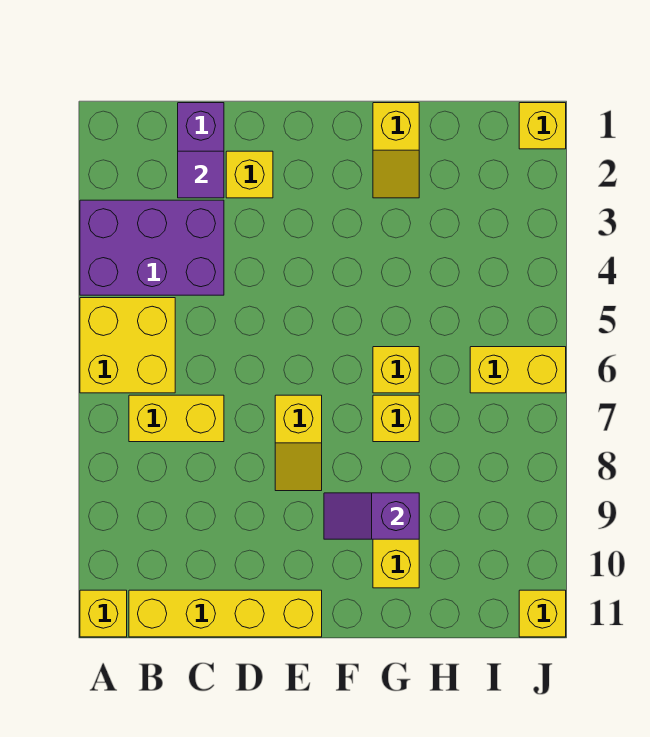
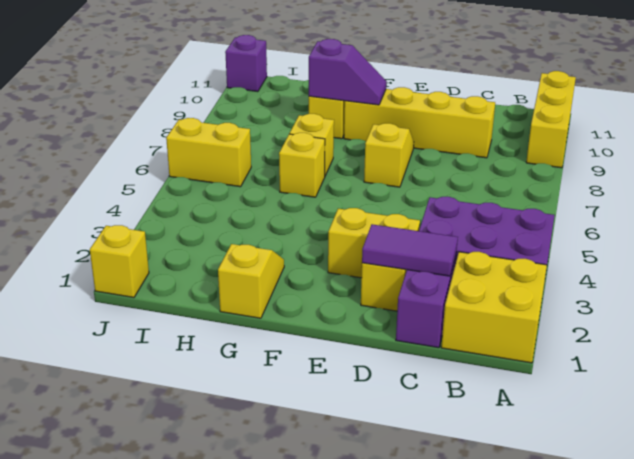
yellow 2x2 brick [80,298,175,393] -> yellow 2x2 brick moved to [441,252,547,363]
yellow 1x1 brick [80,590,127,637] -> yellow 1x3 brick [526,71,576,168]
yellow 1x2 brick [129,395,224,442] -> yellow 1x2 brick moved to [328,208,420,278]
yellow 1x4 brick [129,590,322,637] -> yellow 1x4 brick moved to [344,87,495,158]
purple 1x1 tile [178,151,224,198] -> purple 1x2 tile [362,224,458,276]
yellow 1x1 brick [519,590,566,637] -> purple 1x1 brick [225,35,267,92]

